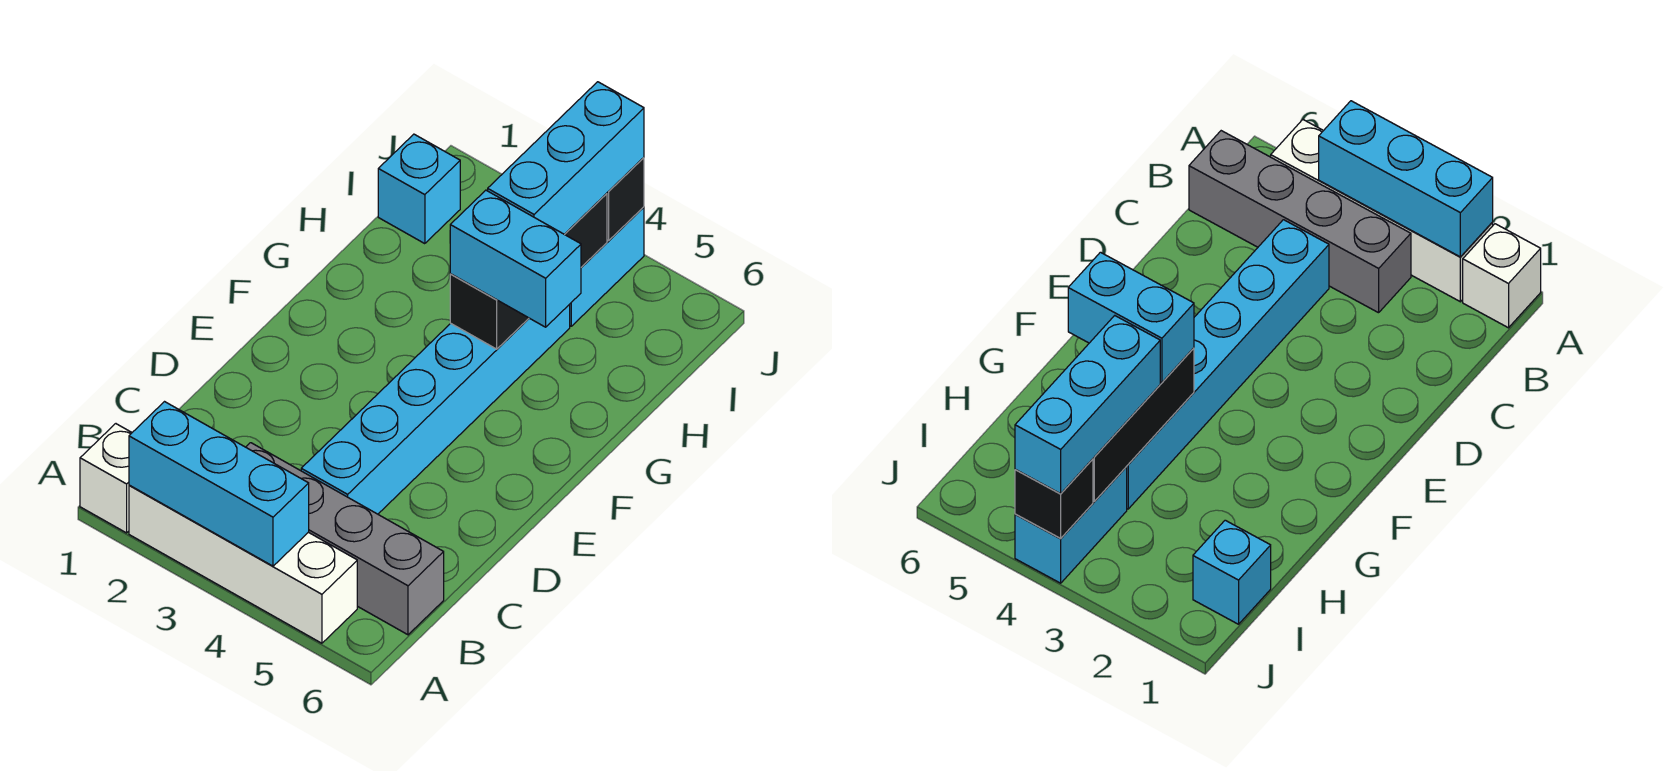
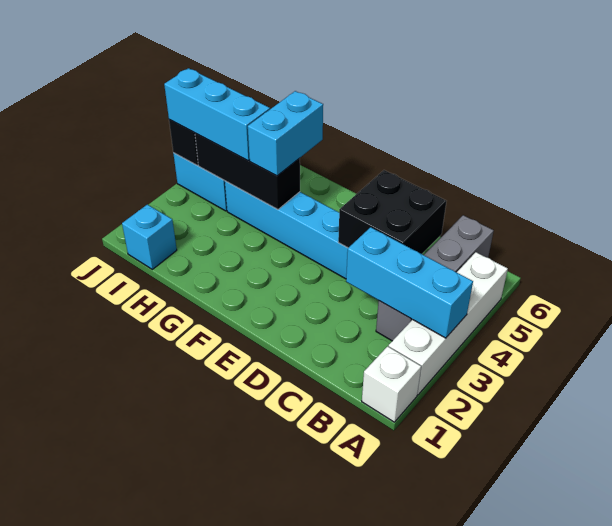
cyan 1x3 brick [129,402,309,566] -> cyan 1x3 brick turned to [346,227,473,338]
none -> black 2x2 brick [338,170,446,254]

